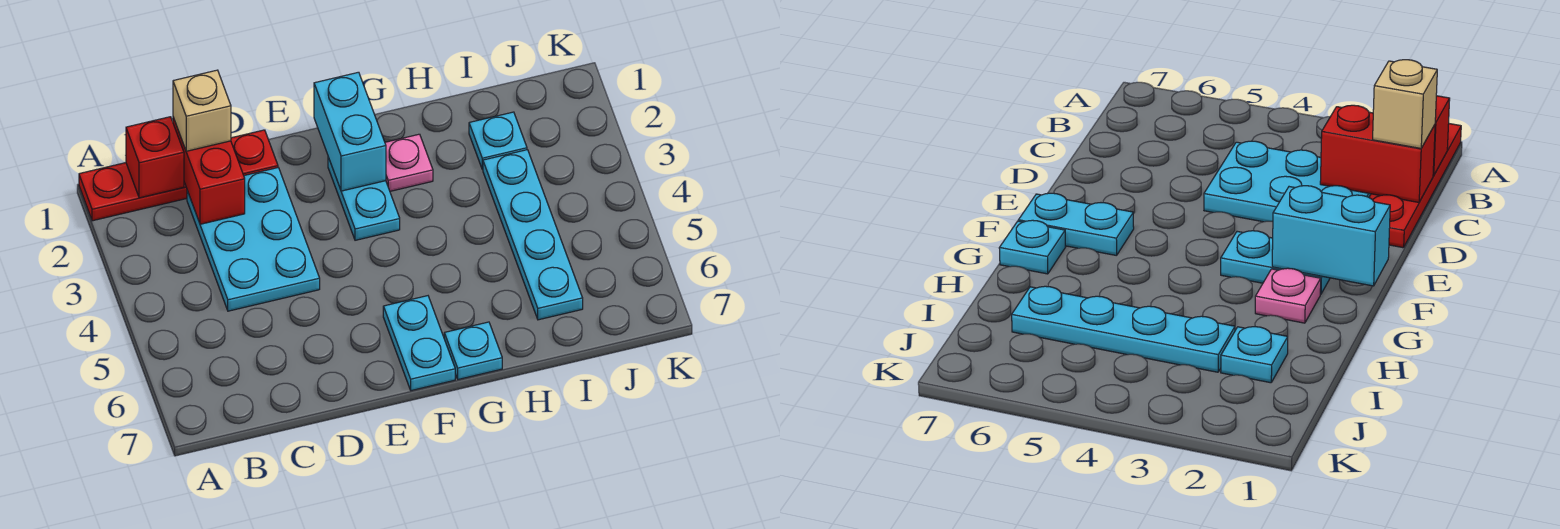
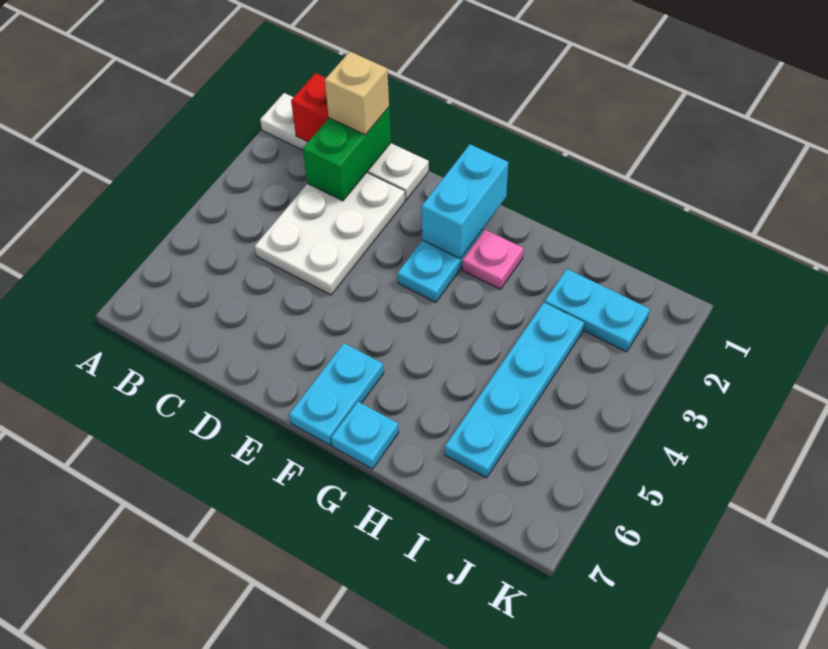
red 1x4 plate [79,130,278,221] -> white 1x4 plate [260,93,429,200]
red 1x2 brick [173,117,245,224] -> green 1x2 brick [303,107,391,201]
cyan 2x3 plate [187,168,320,311] -> white 2x3 plate [255,173,405,295]
cyan 1x1 plate [469,112,527,170] -> cyan 1x2 plate [545,269,650,352]

